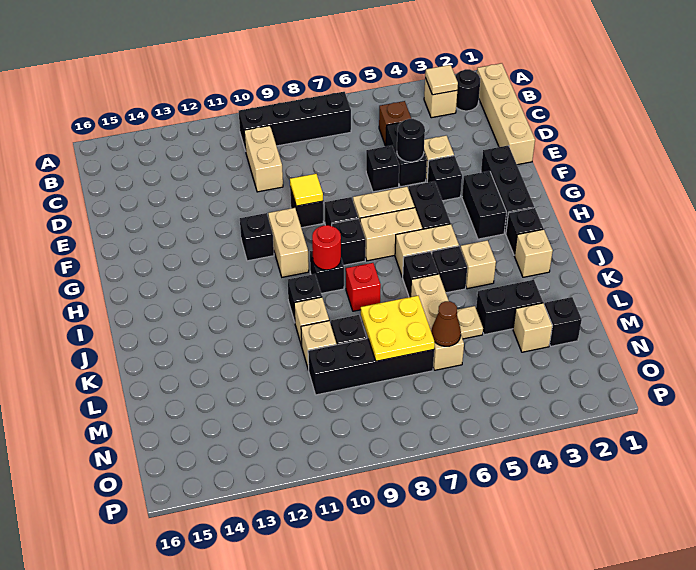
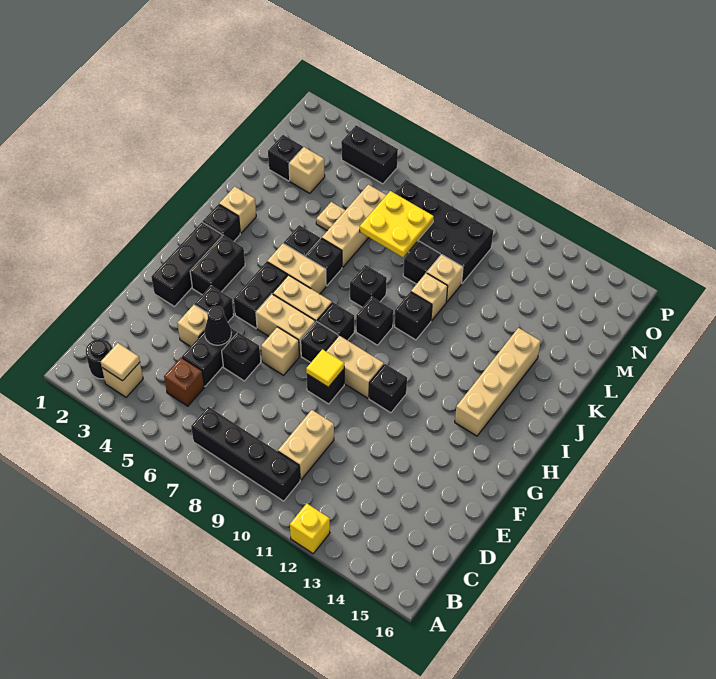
none -> yellow 1x1 brick [290,503,330,554]
tan 1x4 brick [477,63,535,165] -> tan 1x4 brick moved to [455,328,541,436]
black 1x1 round brick [397,119,425,162] -> black 1x1 cone [204,306,231,345]
tan 1x2 brick [268,208,309,277] -> tan 1x2 brick turned to [326,336,384,398]
red 1x1 round brick [312,225,341,270] -> none
tan 1x1 brick [460,240,496,289] -> tan 1x1 brick moved to [261,327,299,375]
red 1x1 brick [346,263,381,311] -> black 1x1 brick [350,265,387,308]
black 1x2 brick [476,280,543,335] -> black 1x2 brick moved to [341,125,398,184]
brown 1x1 cone [431,301,461,346] -> none
black 1x4 brick [308,338,434,395] -> black 2x4 brick [394,180,493,283]

